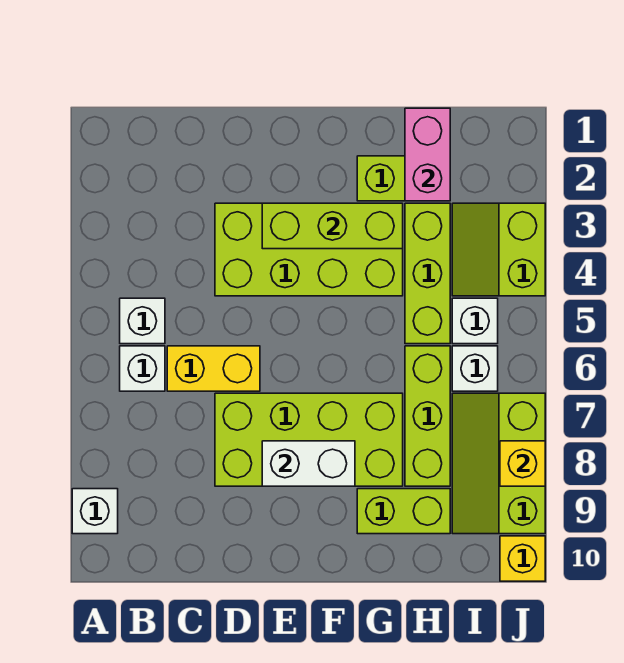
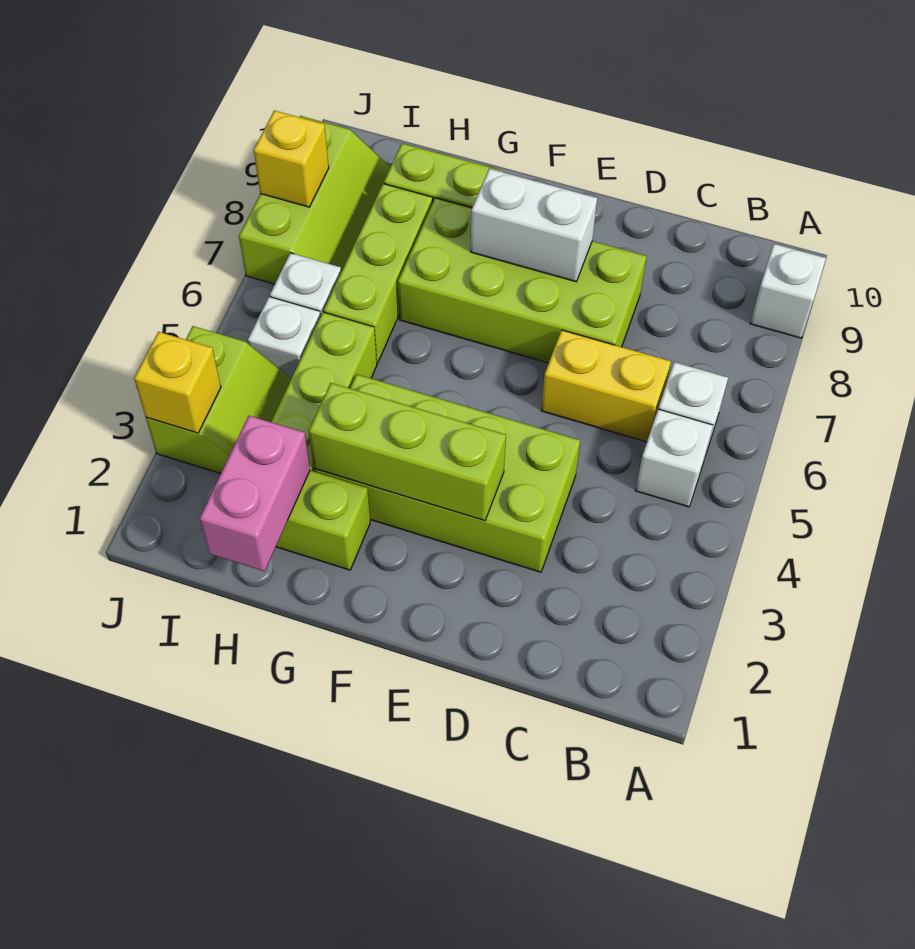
yellow 1x1 brick [500,536,545,581] -> yellow 1x1 brick moved to [134,332,221,433]

